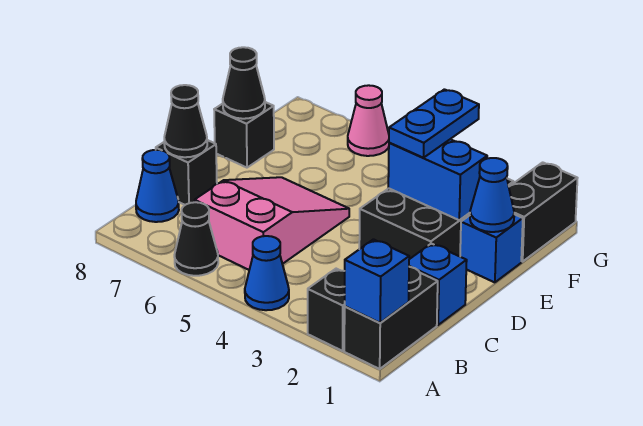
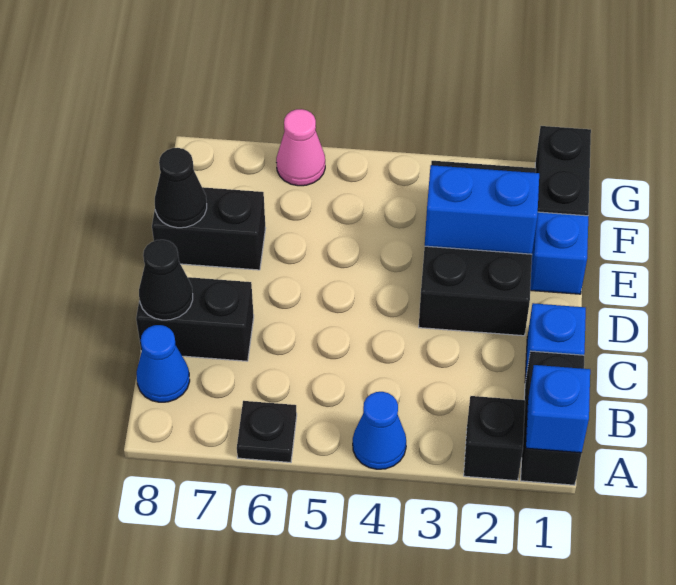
black 1x1 cone [174,202,218,276] -> black 1x1 plate [237,401,297,462]
pink 2x3 slope [195,177,349,270] -> none
black 1x1 brick [156,140,217,205] -> black 1x2 brick [136,277,254,361]
blue 1x1 cone [470,158,514,232] -> none
blue 1x2 plate [389,89,479,158] -> none
black 1x1 brick [214,102,274,168] -> black 1x2 brick [152,187,266,270]

